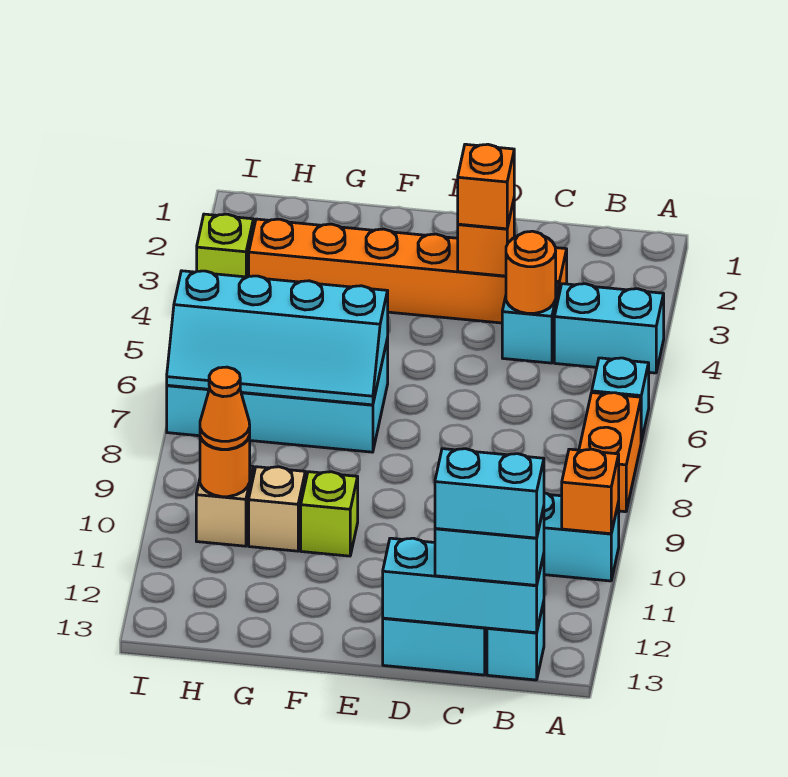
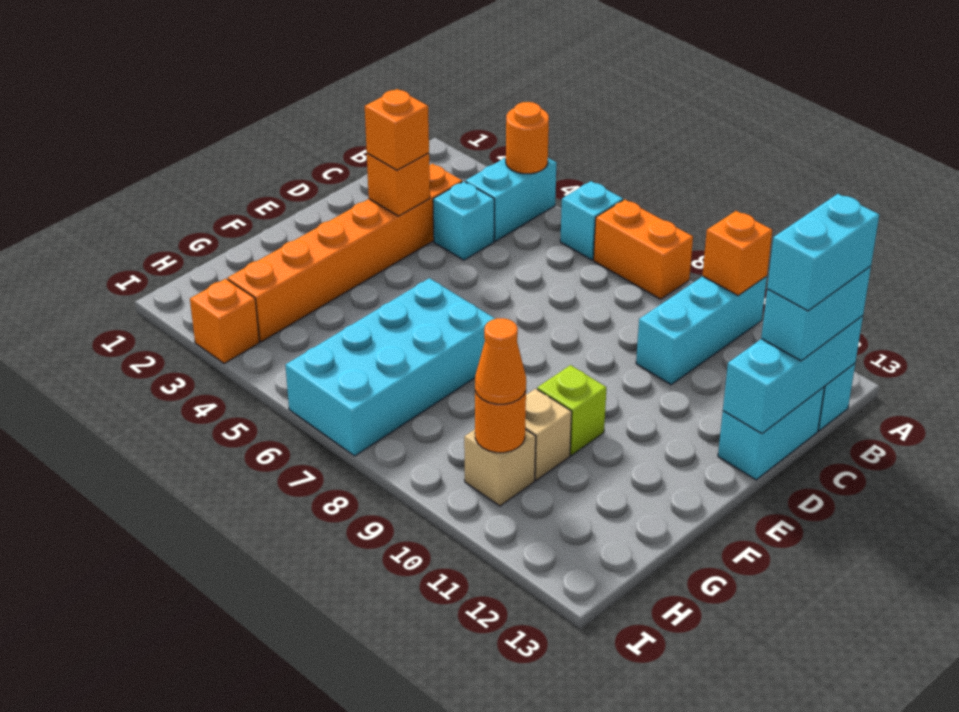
orange 1x1 round brick [506,231,556,313] -> orange 1x1 round brick moved to [506,102,549,174]
cyan 2x4 slope [167,271,388,405] -> none
lime 1x1 brick [197,214,253,277] -> orange 1x1 brick [190,279,259,364]

